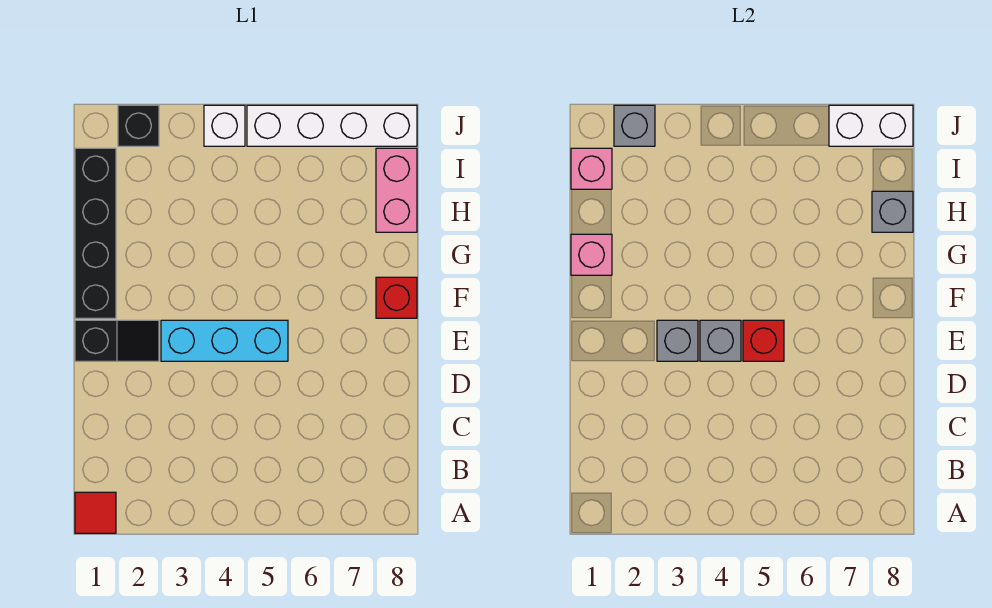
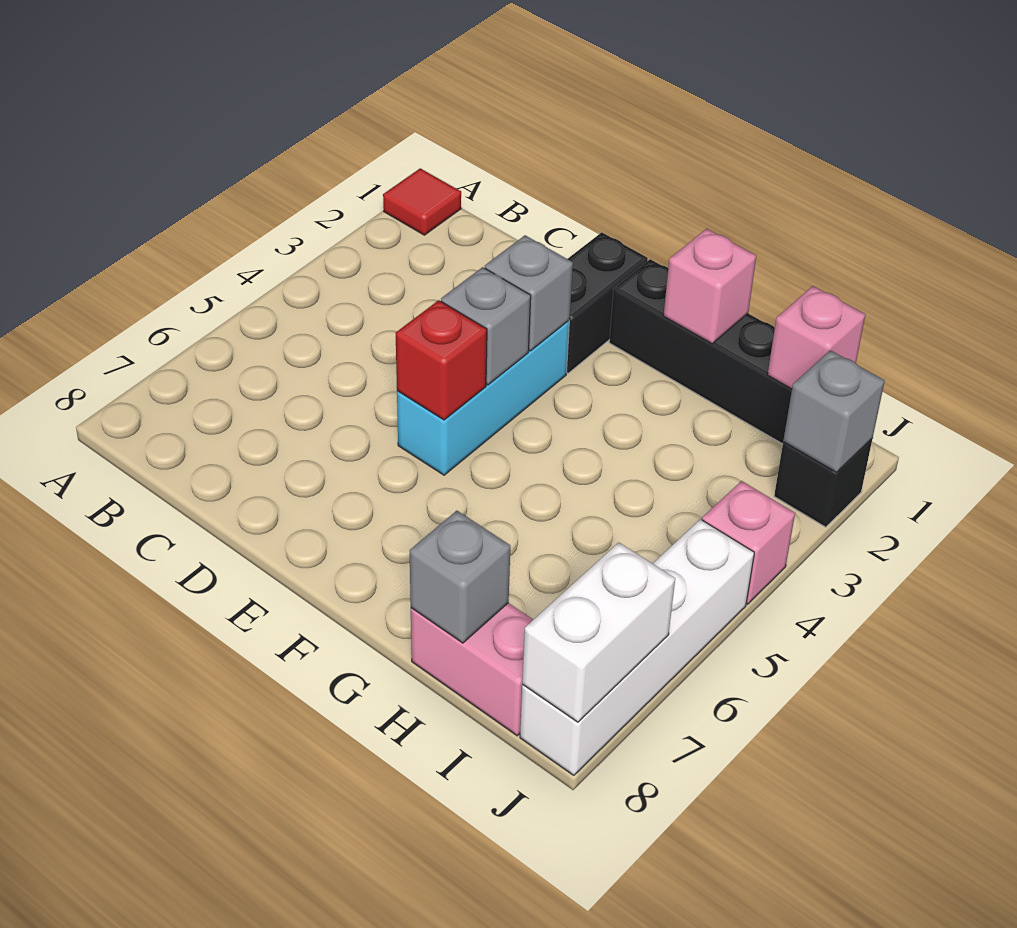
black 1x2 slope [75,320,159,361] -> black 1x2 brick [566,232,648,373]
red 1x1 brick [376,277,417,318] -> none
white 1x1 brick [204,105,245,146] -> pink 1x1 brick [702,481,795,604]

